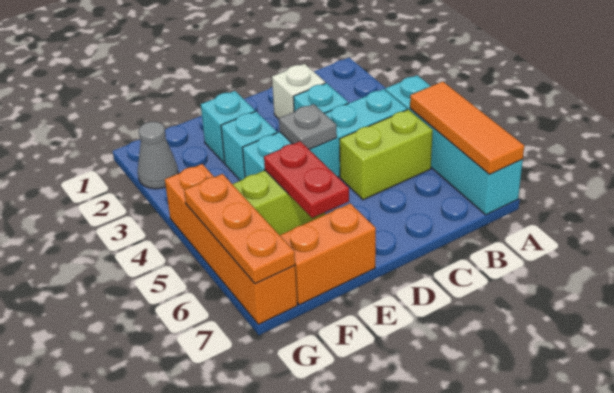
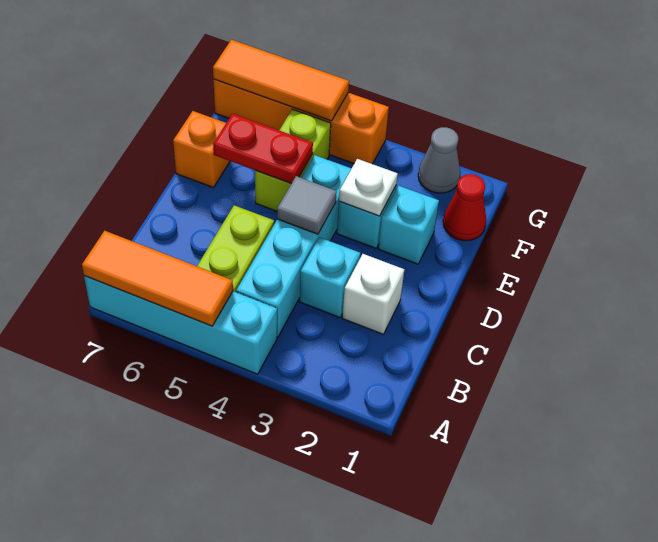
grey 1x1 plate [279,104,337,149] -> grey 1x1 tile [277,176,337,234]
none -> white 1x1 plate [339,159,398,216]
orange 1x2 brick [280,203,376,305] -> orange 1x1 brick [173,111,230,188]
none -> red 1x1 cone [443,174,487,241]
orange 1x3 plate [184,174,295,284] -> orange 1x3 tile [213,40,349,121]

